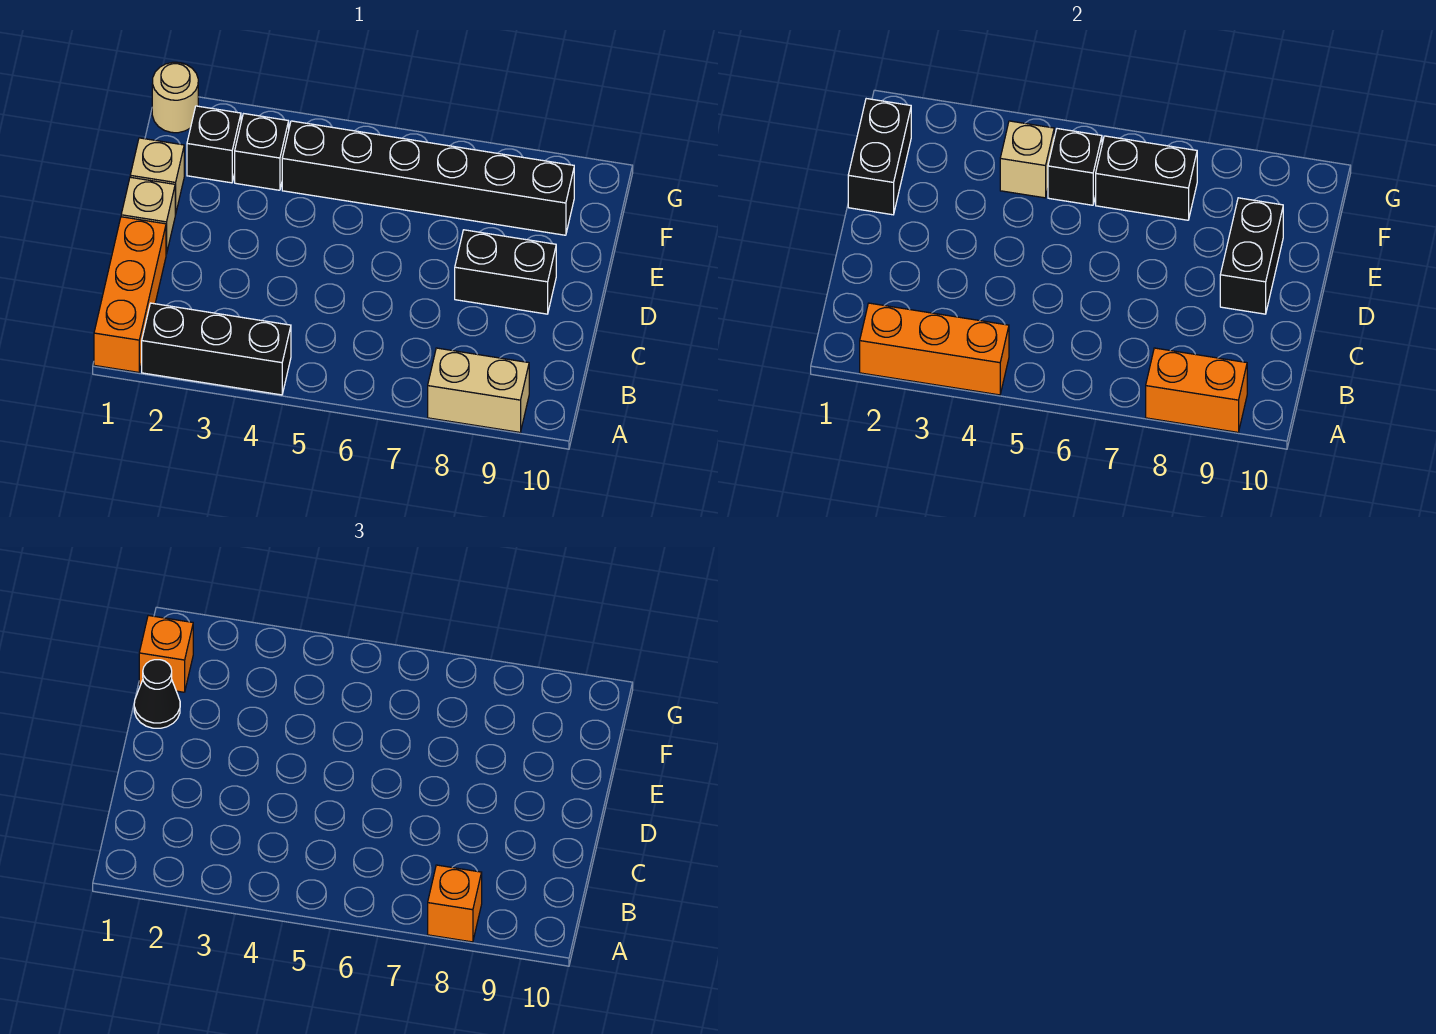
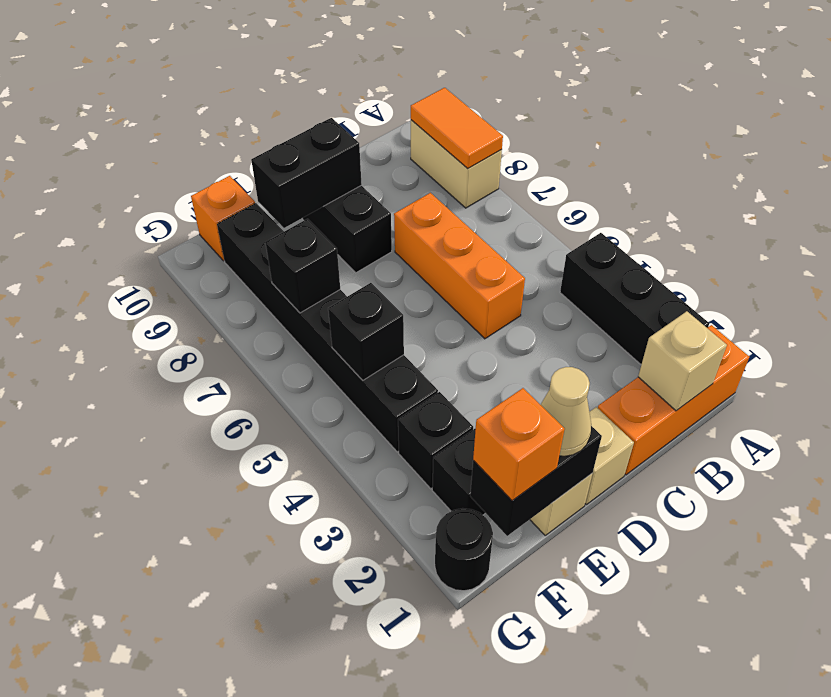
orange 1x3 brick [860,303,1009,395] -> orange 1x3 brick moved to [394,193,525,339]
orange 1x2 brick [1146,348,1247,432] -> orange 1x2 tile [411,88,503,169]
orange 1x1 brick [428,865,482,942] -> orange 1x1 brick moved to [191,176,255,261]
black 1x1 cone [134,660,180,728] -> tan 1x1 cone [541,367,591,456]
tan 1x1 brick [1000,121,1054,198] -> tan 1x1 brick moved to [638,311,727,411]
black 1x2 brick [1096,136,1197,220] -> black 1x1 brick [266,219,340,313]
tan 1x1 round brick [152,62,198,133] -> black 1x1 round brick [435,508,493,591]

